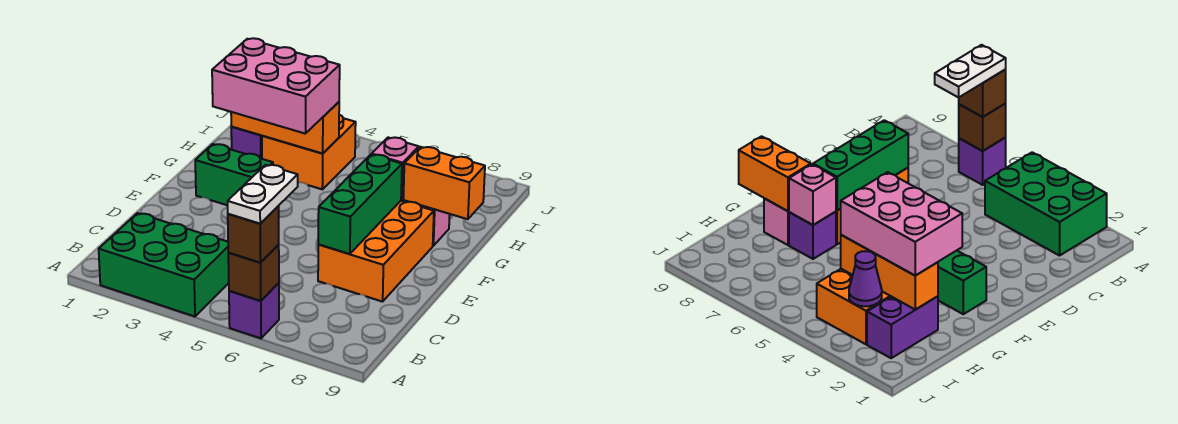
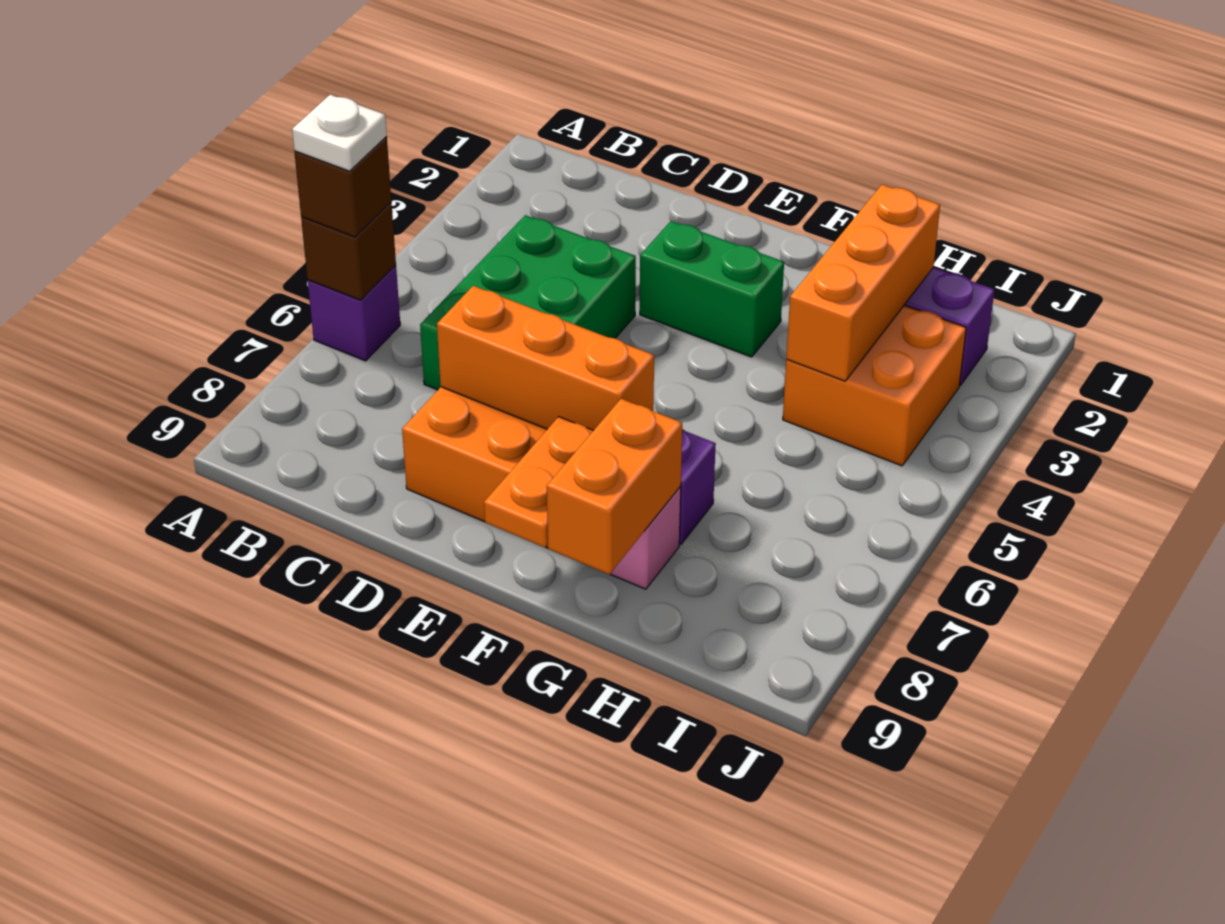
green 2x3 brick [99,213,229,316] -> green 2x3 brick moved to [420,215,636,390]
white 1x2 plate [228,165,298,224] -> white 1x1 plate [292,95,387,171]
green 1x3 brick [318,155,402,254] -> orange 1x3 brick [437,286,654,430]
green 1x2 brick [195,144,273,205] -> green 1x2 brick turned to [640,221,784,357]
none -> orange 1x2 plate [484,417,594,547]
pink 2x3 brick [212,38,340,134] -> none
pink 1x1 brick [372,137,419,200] -> none
purple 1x1 cone [849,251,882,306] -> none

